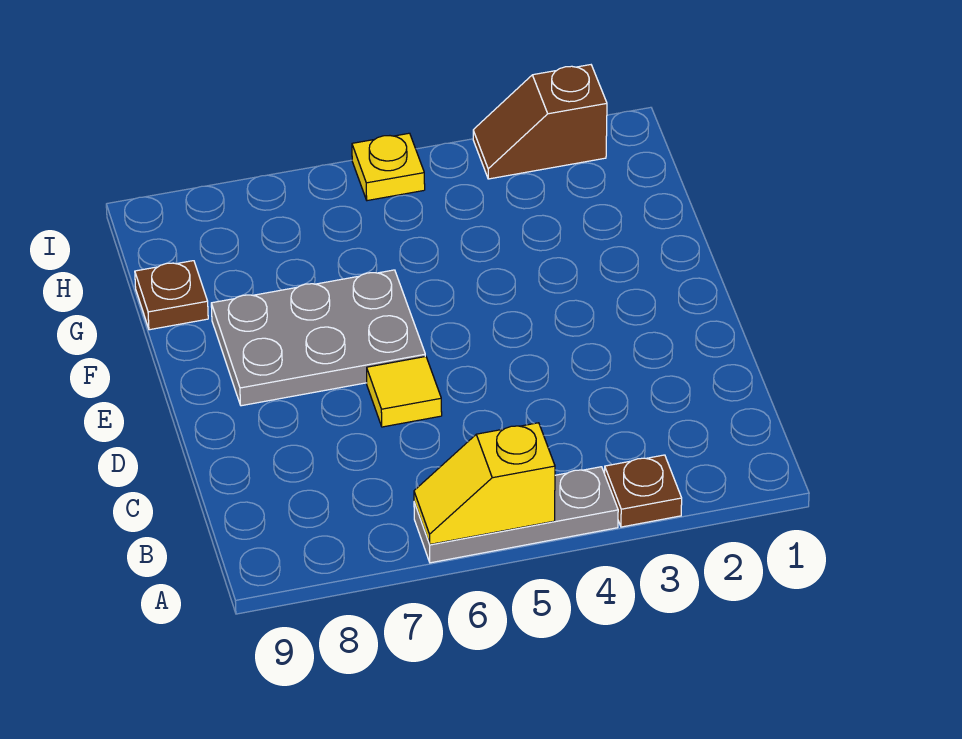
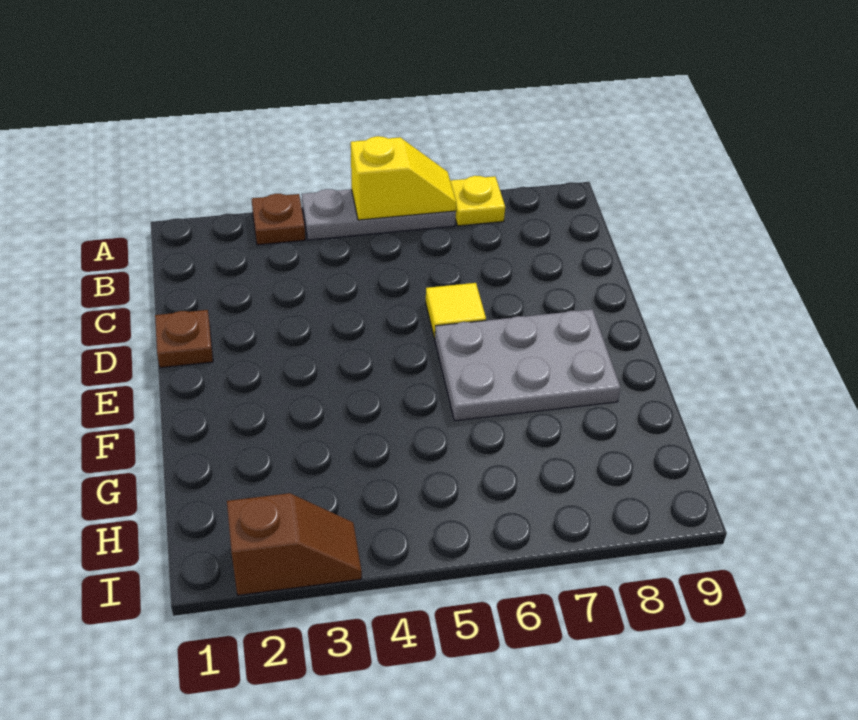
brown 1x1 plate [135,261,208,330] -> brown 1x1 plate moved to [155,310,213,368]
yellow 1x1 plate [352,133,425,201] -> yellow 1x1 plate moved to [450,176,505,226]

